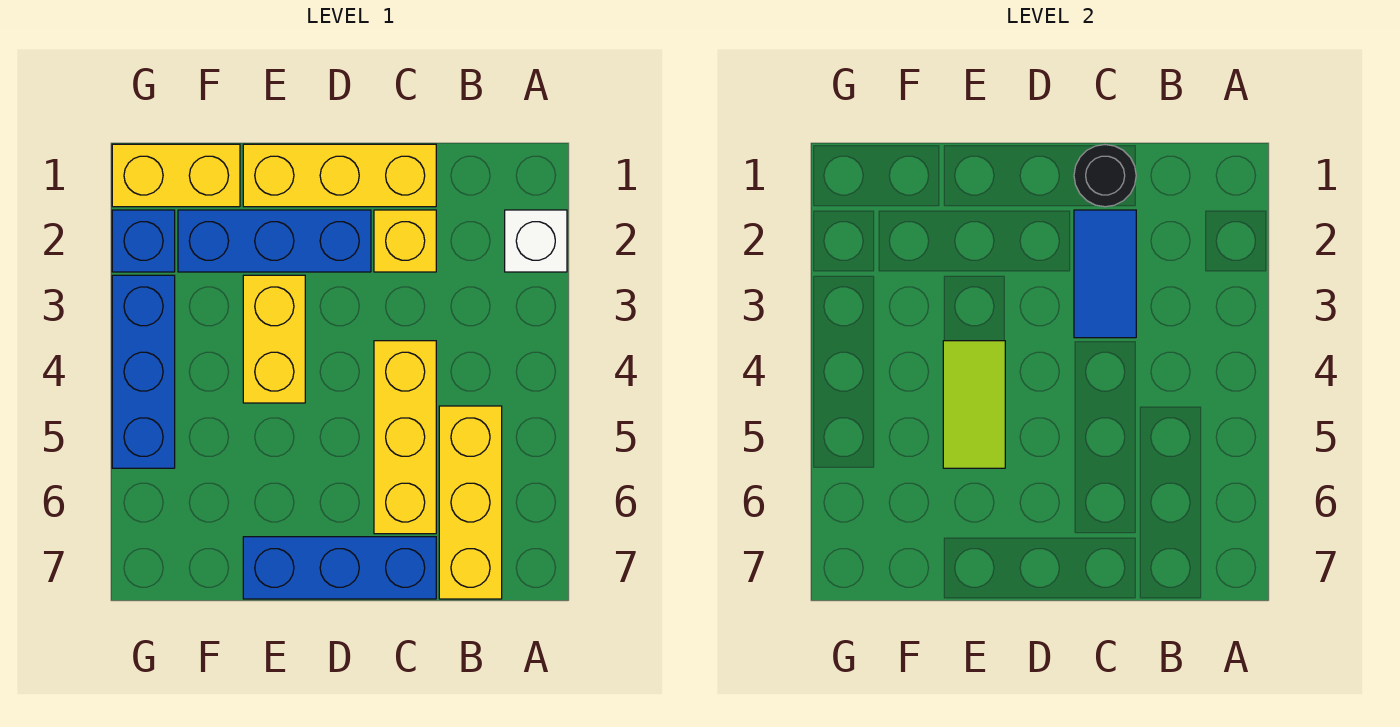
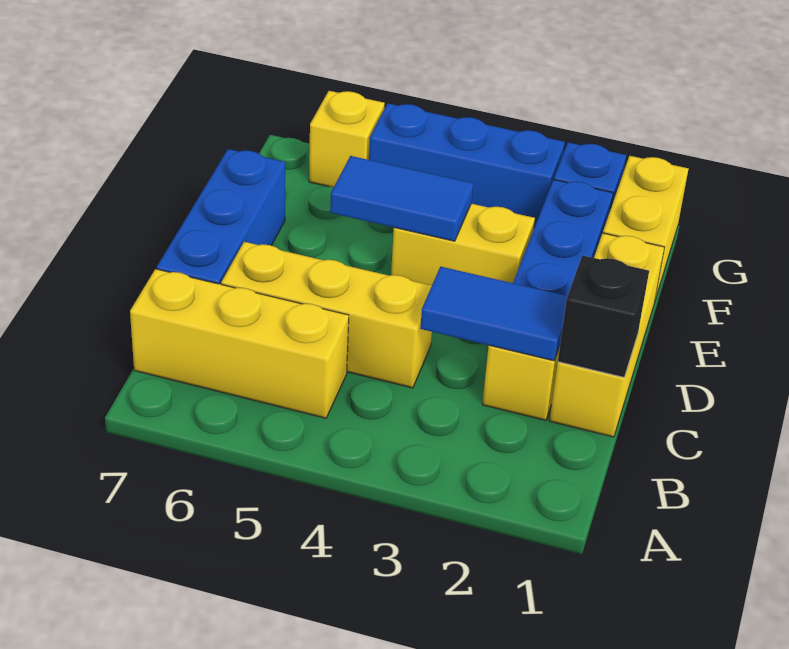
white 1x1 brick [505,210,567,272] -> none
black 1x1 round brick [1074,145,1136,207] -> black 1x1 brick [558,255,649,377]
lime 1x2 tile [943,341,1005,468] -> blue 1x2 tile [330,156,473,241]
none -> yellow 1x1 brick [309,91,385,187]

